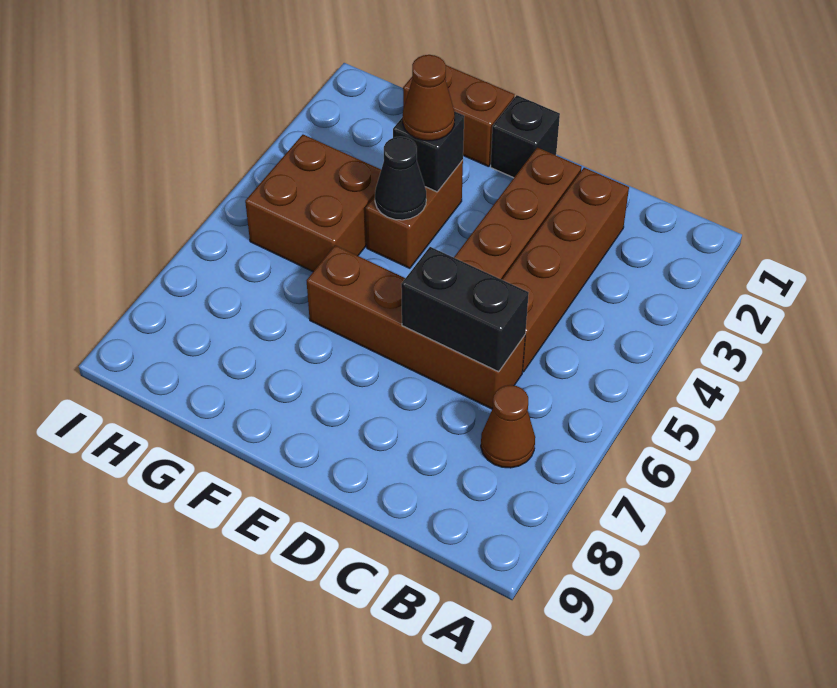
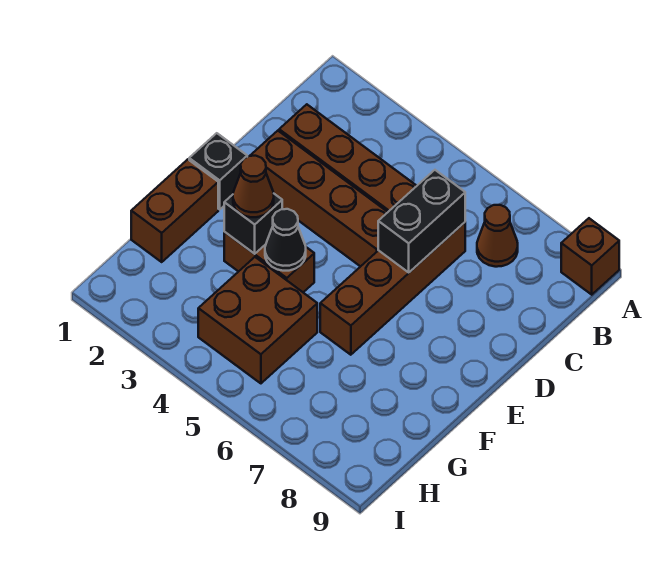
none -> brown 1x1 brick [561,218,619,295]

